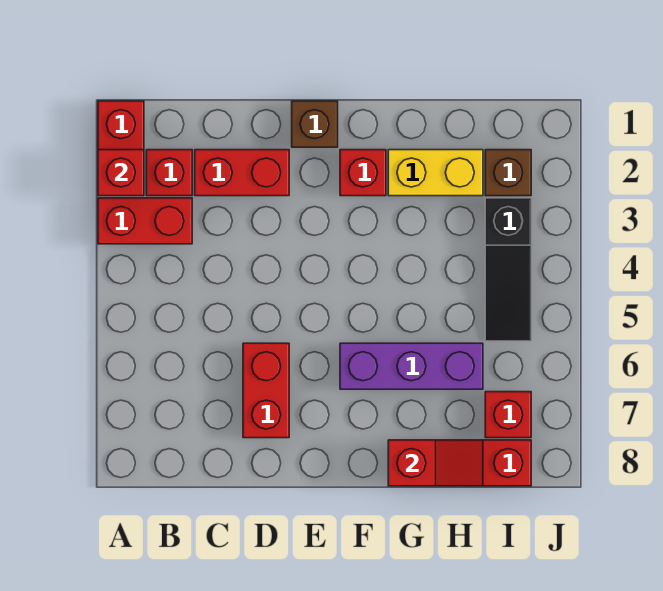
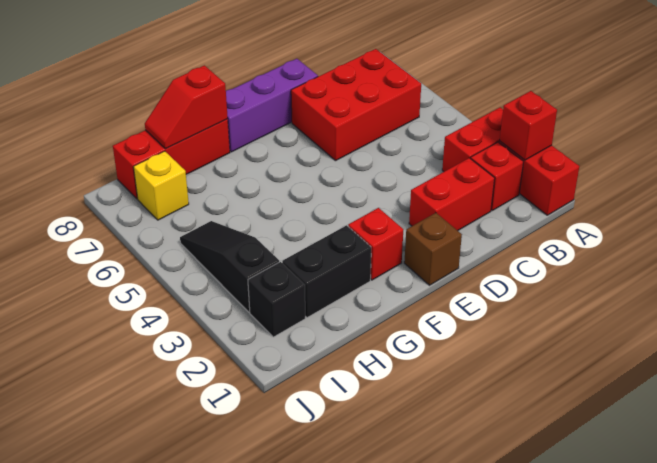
red 1x2 brick [243,343,289,438] -> red 2x3 brick [291,49,421,161]
purple 1x3 brick [340,343,483,389] -> purple 1x3 brick moved to [226,59,318,152]
yellow 1x2 brick [388,150,483,196] -> black 1x2 brick [282,225,371,318]
brown 1x1 brick [485,150,531,196] -> black 1x1 brick [248,262,305,337]
red 1x1 brick [485,392,531,438] -> yellow 1x1 brick [134,151,189,220]

